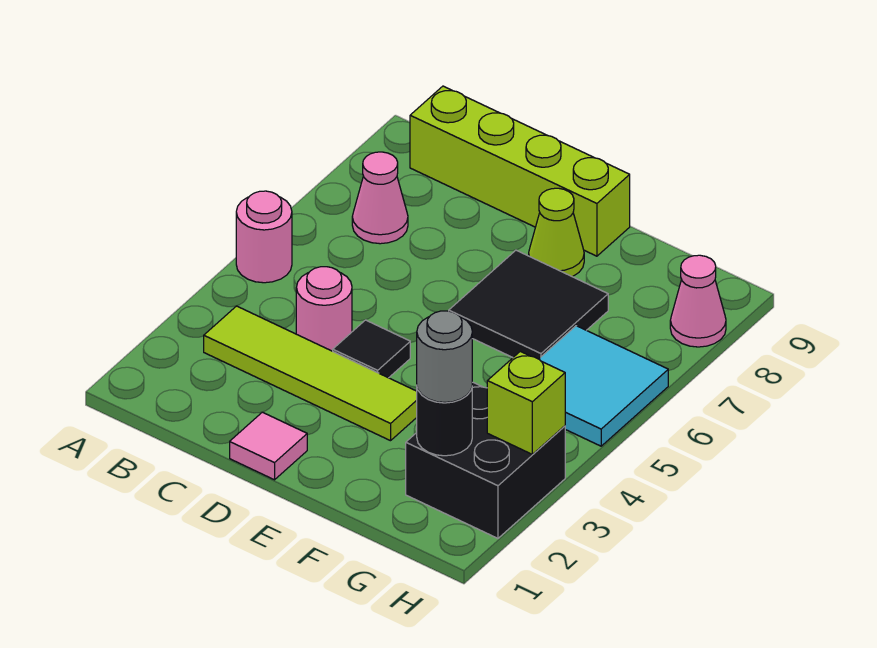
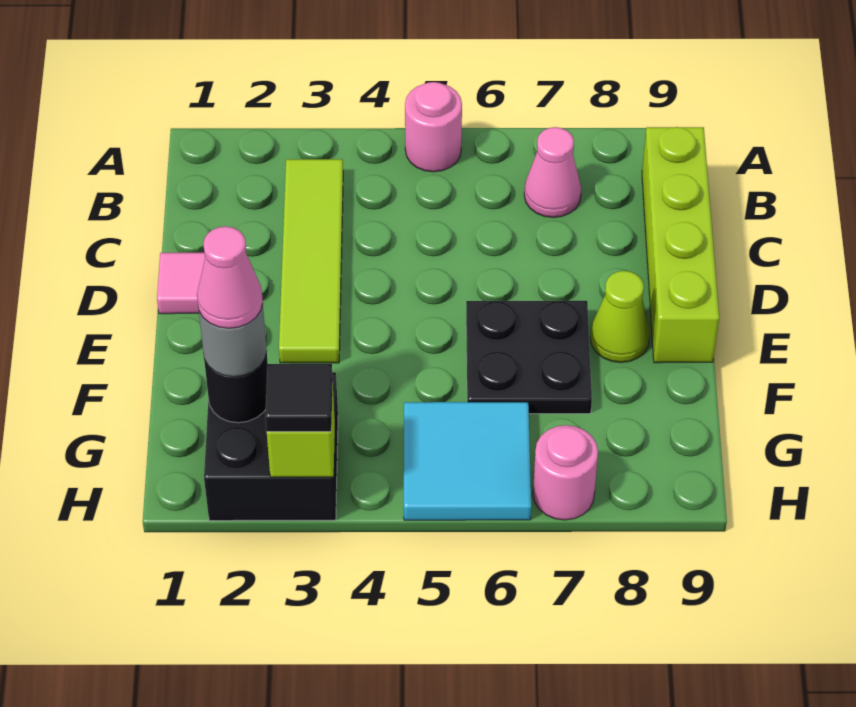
pink 1x1 round brick [296,267,352,351] -> pink 1x1 round brick moved to [533,425,598,520]
black 1x1 tile [333,320,410,378] -> black 1x1 tile moved to [265,364,333,432]
black 2x2 tile [449,250,608,359] -> black 2x2 plate [466,301,592,414]
pink 1x1 cone [670,255,726,347] -> pink 1x1 cone moved to [197,226,263,328]

